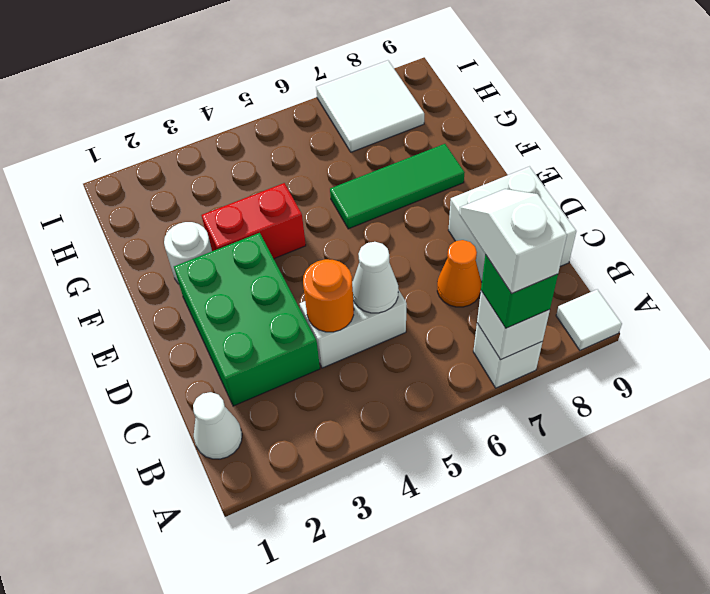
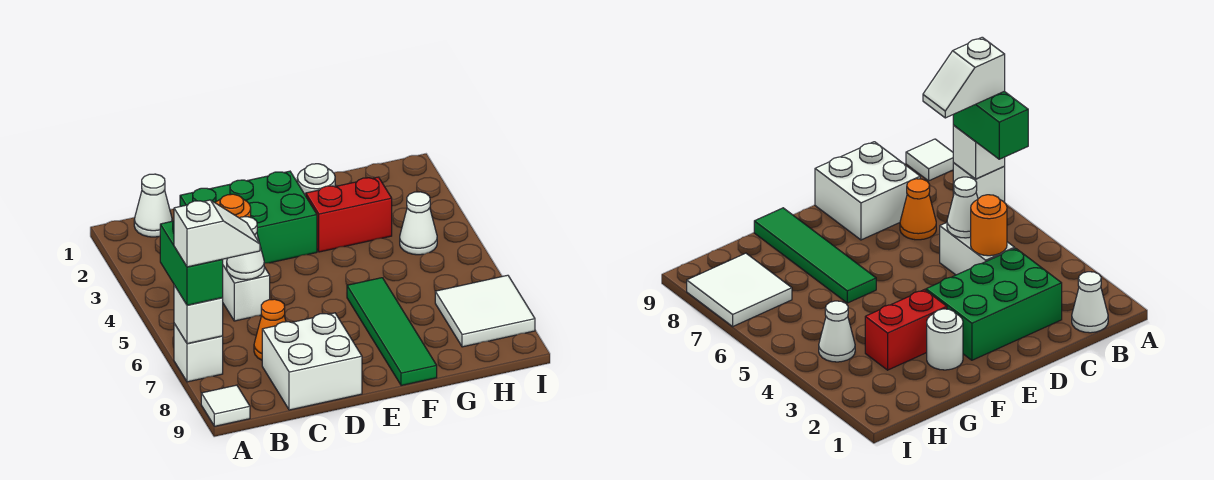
green 1x1 brick [481,255,558,328] -> green 1x2 brick [160,221,223,305]
red 1x2 brick [201,183,306,259] -> red 1x2 brick turned to [306,177,392,252]
green 1x3 tile [330,144,465,229] -> green 1x4 tile [347,278,437,386]
none -> white 1x1 cone [400,192,437,255]

